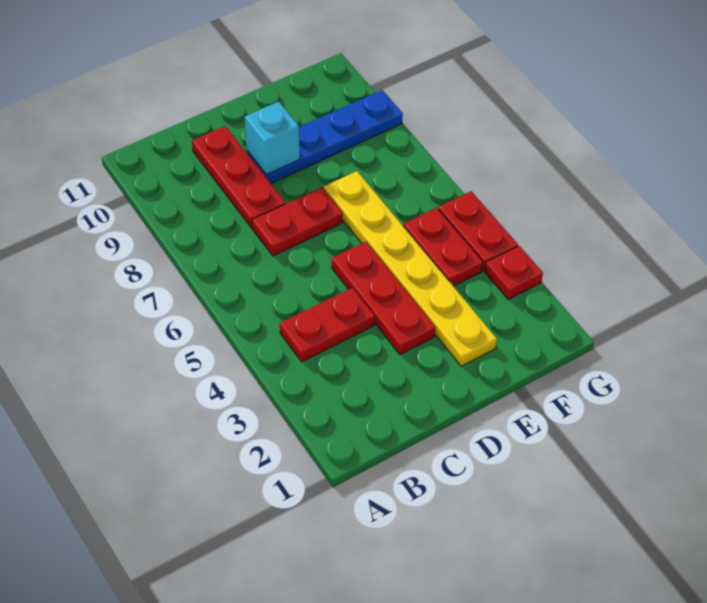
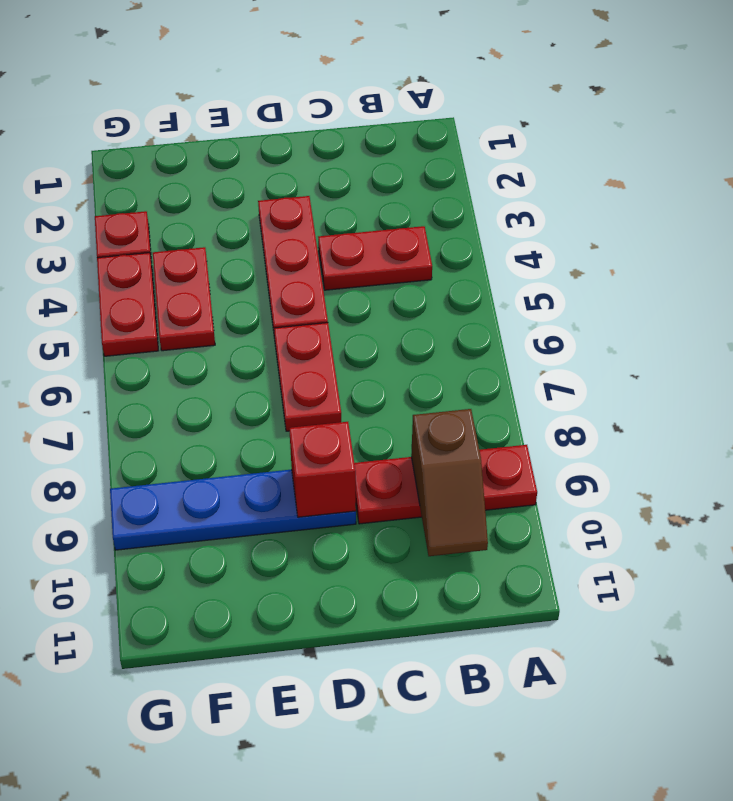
none -> brown 1x2 slope [411,409,488,556]
red 1x2 plate [252,187,343,256] -> red 1x2 plate turned to [274,323,341,431]
red 1x3 plate [192,126,286,228] -> red 1x3 plate turned to [354,445,537,524]
cyan 1x1 brick [245,102,300,175] -> red 1x1 brick [289,422,356,517]
yellow 1x6 plate [324,171,497,366] -> none

